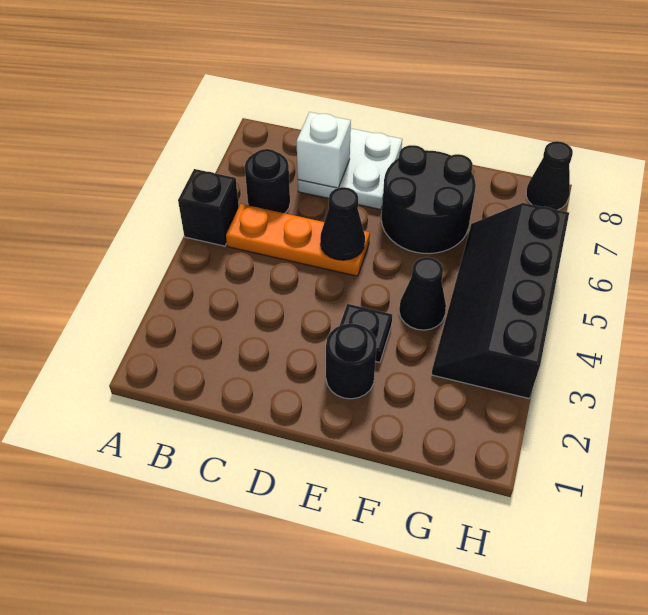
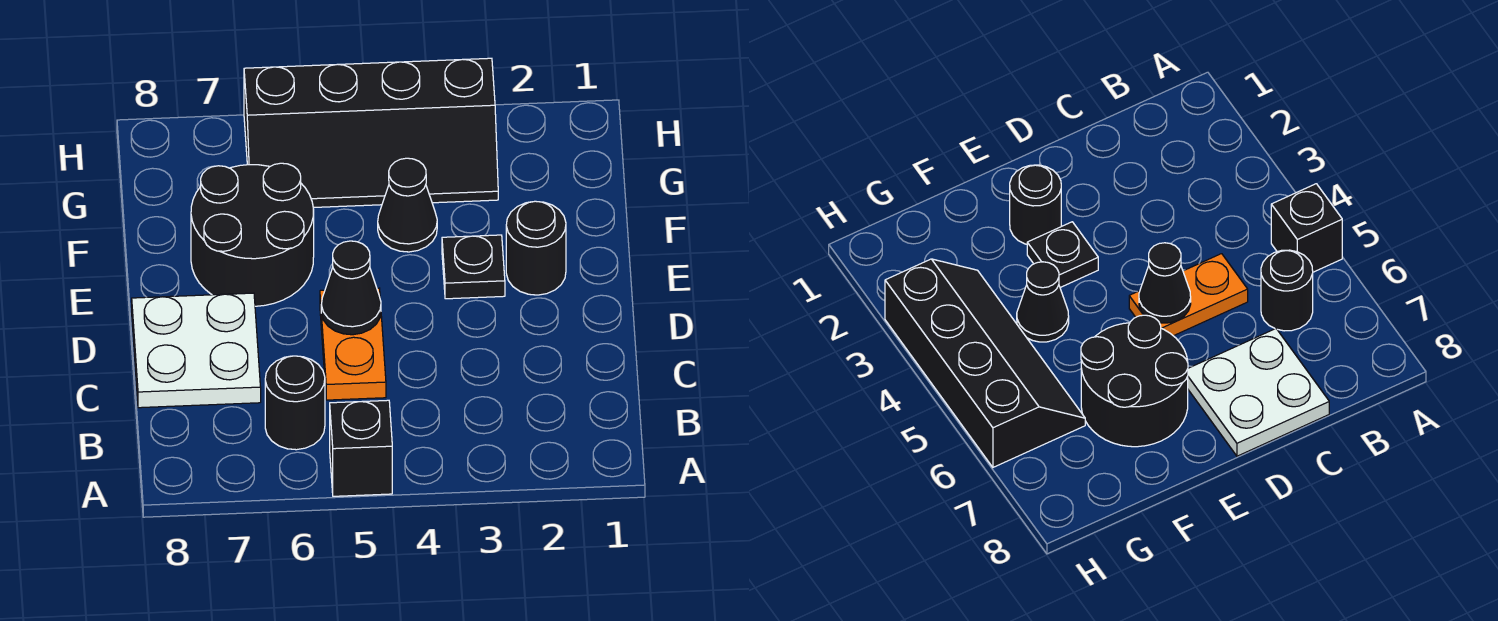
orange 1x3 plate [226,204,370,276] -> orange 1x2 plate [320,288,386,400]
white 1x1 brick [297,112,351,188] -> none
black 1x1 cone [526,141,573,210] -> none

